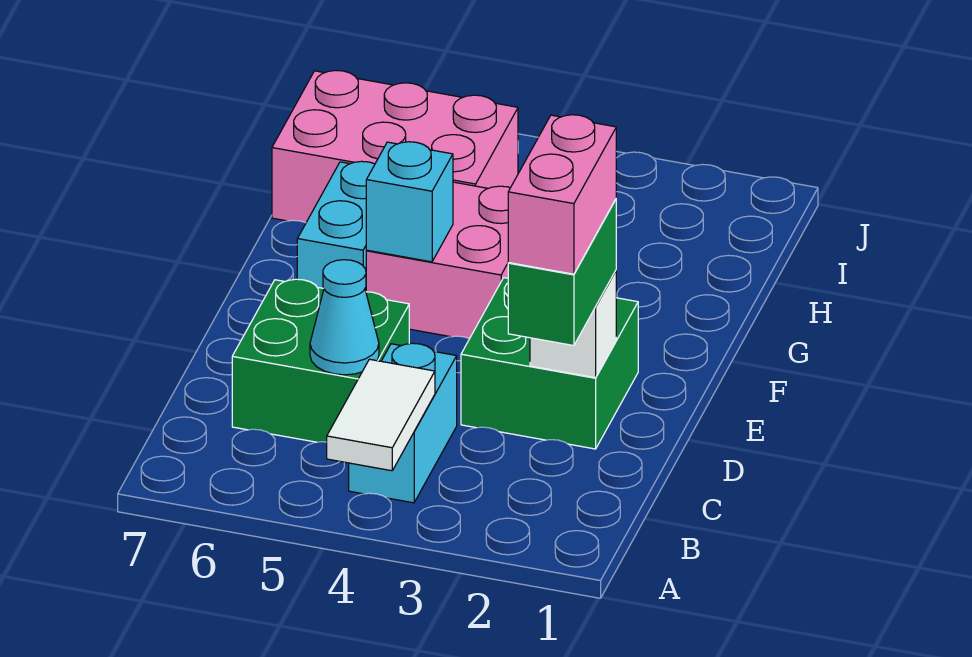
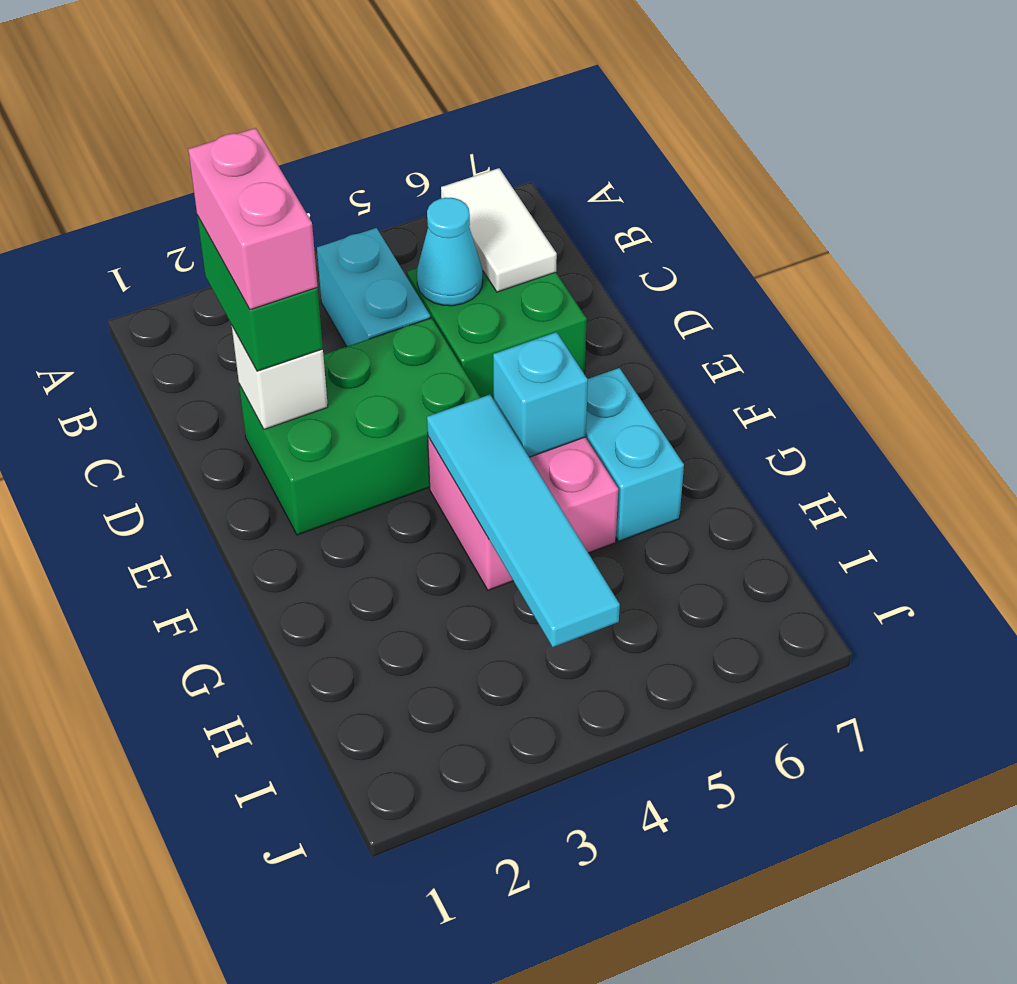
white 1x2 tile [327,359,435,471] -> white 1x2 tile moved to [441,168,557,292]
green 2x2 brick [461,278,638,449] -> green 2x3 brick [239,318,481,535]
none -> cyan 1x4 tile [427,395,620,647]
pink 2x3 brick [272,71,518,223] -> none

